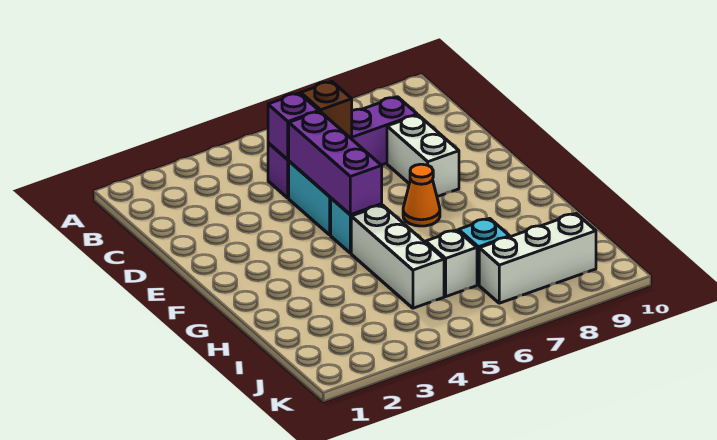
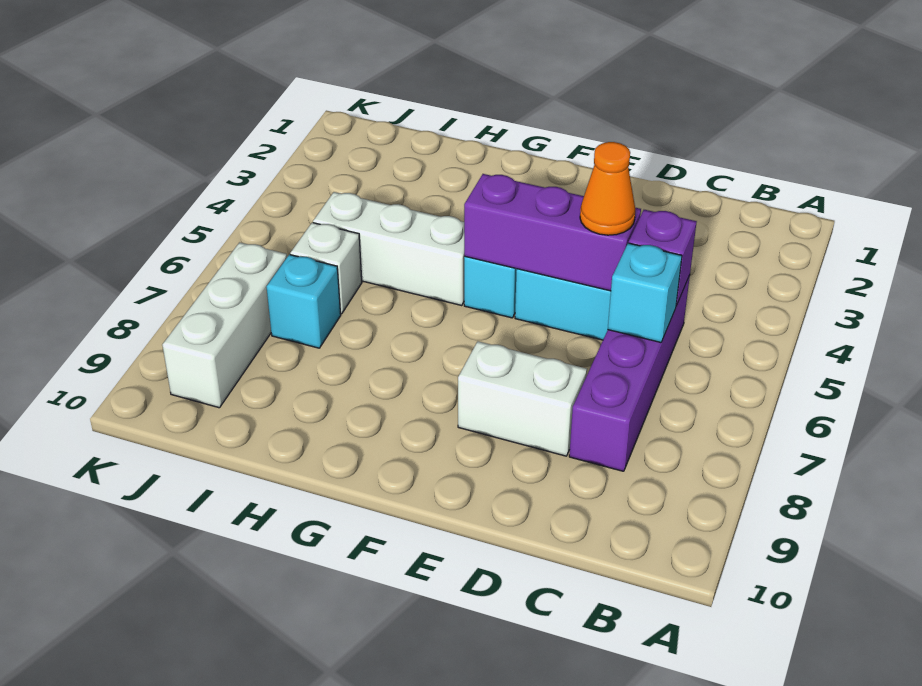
brown 1x1 brick [301,81,352,137] -> cyan 1x1 brick [608,243,682,342]
orange 1x1 cone [403,164,440,226] -> orange 1x1 cone moved to [580,142,636,235]

